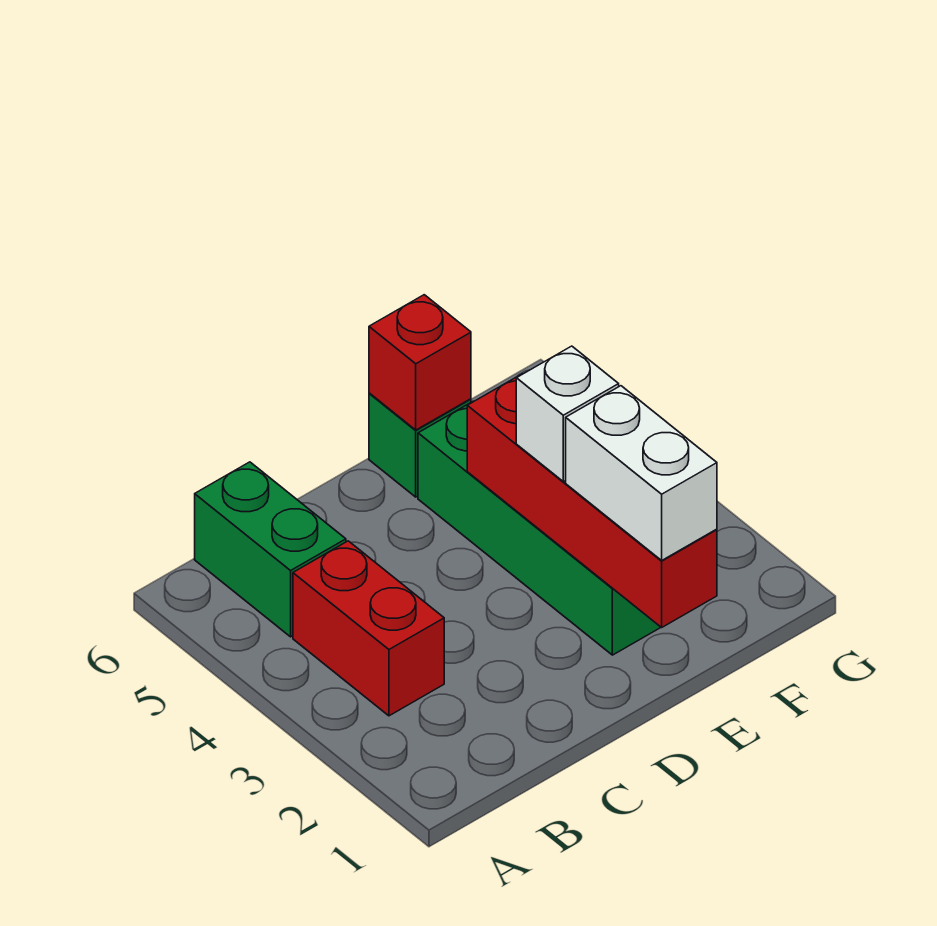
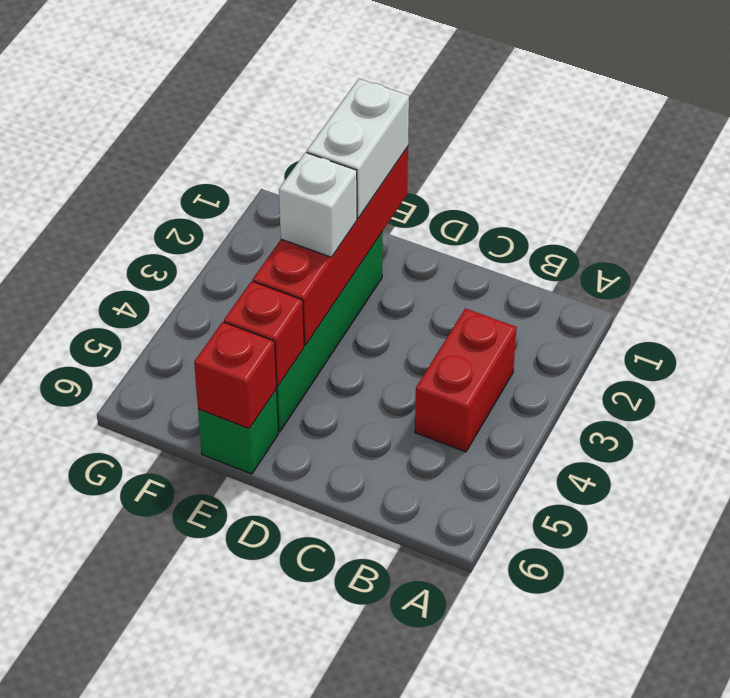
green 1x2 brick [195,462,346,637] -> none
none -> red 1x1 brick [224,281,304,386]

